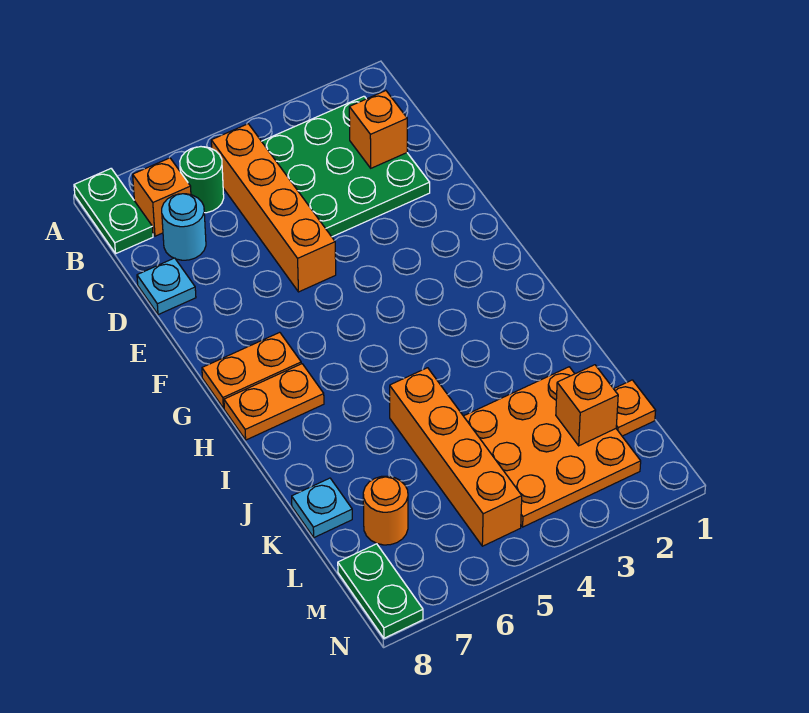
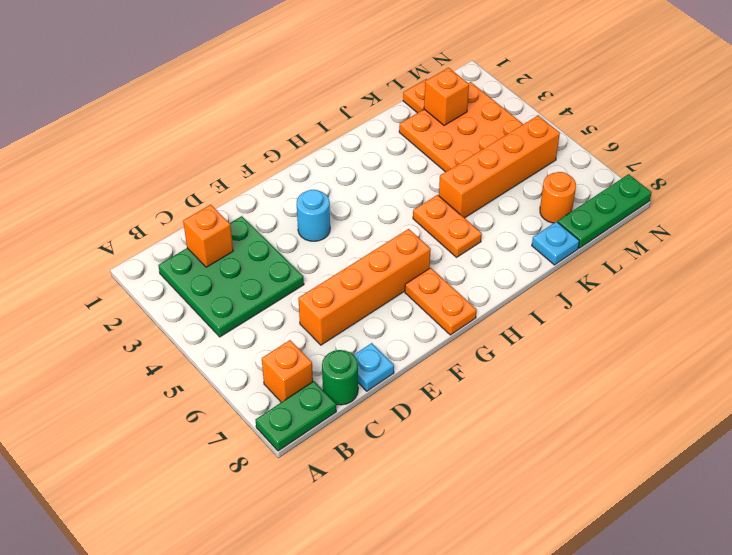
orange 1x4 brick [211,124,336,292] -> orange 1x4 brick moved to [298,229,431,345]
green 1x1 round brick [180,147,224,213] -> green 1x1 round brick moved to [322,350,358,405]
cyan 1x1 round brick [162,194,206,260] -> cyan 1x1 round brick moved to [297,190,330,241]
orange 1x2 plate [224,364,324,440] -> orange 1x2 plate moved to [413,195,482,257]
green 1x2 plate [338,544,423,638] -> green 1x3 plate [558,174,652,248]

